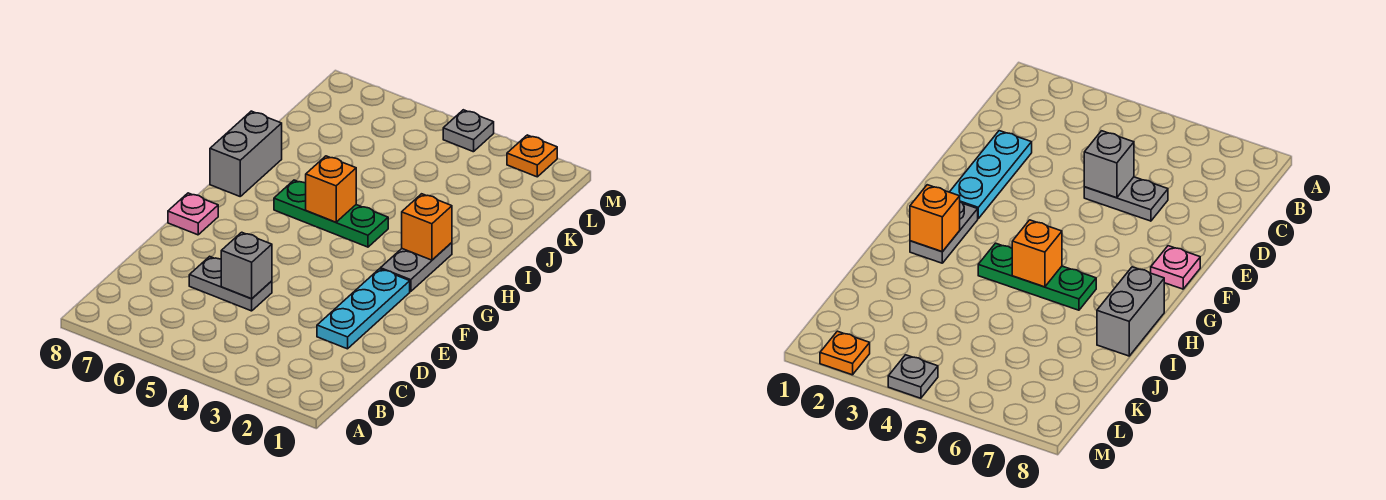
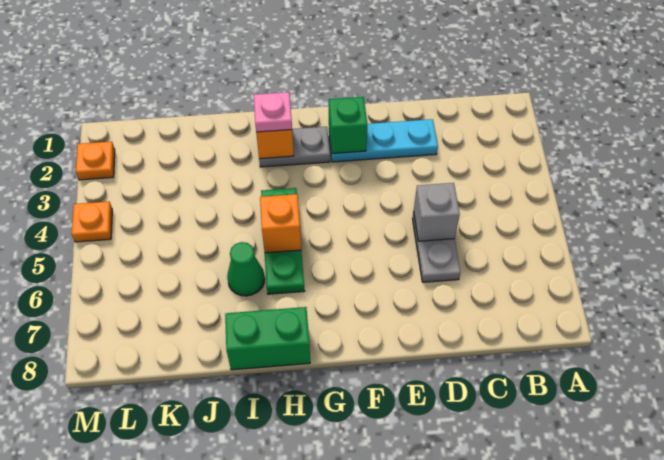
none -> green 1x1 brick [329,97,367,154]
pink 1x1 plate [168,193,218,235] -> pink 1x1 plate moved to [254,92,292,132]
grey 1x2 brick [210,111,282,196] -> green 1x2 brick [225,307,310,370]
none -> green 1x1 cone [227,242,265,296]
grey 1x1 plate [443,110,494,152] -> orange 1x1 plate [72,202,112,242]

